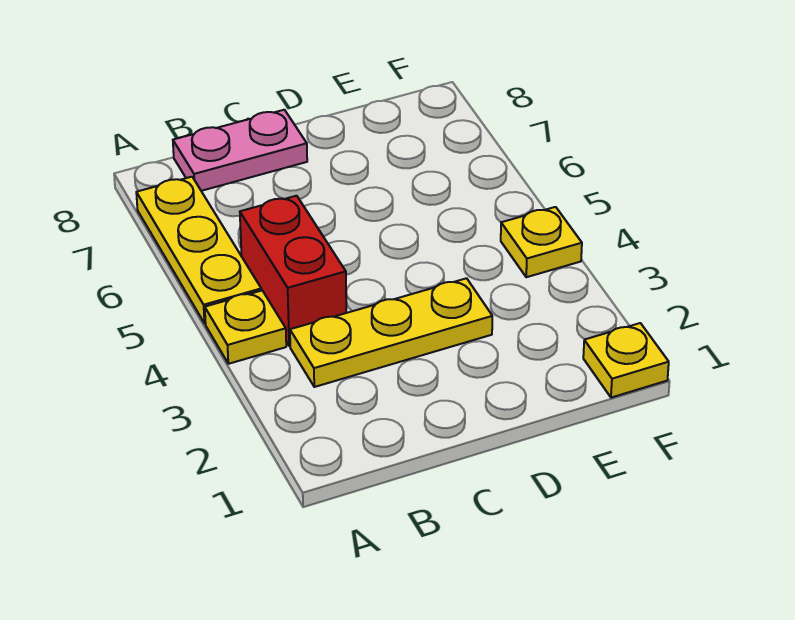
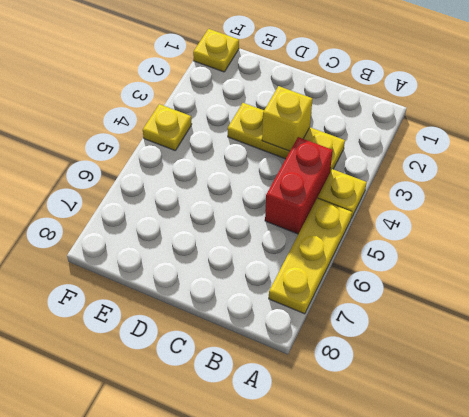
pink 1x2 plate [173,110,307,191] -> none
none -> yellow 1x1 brick [262,86,312,151]

